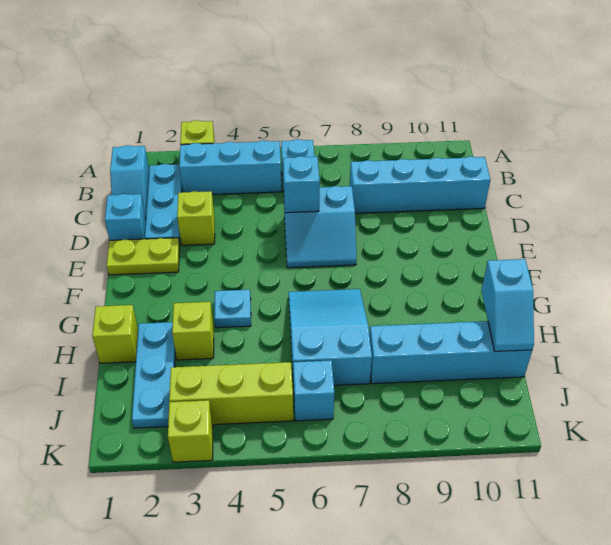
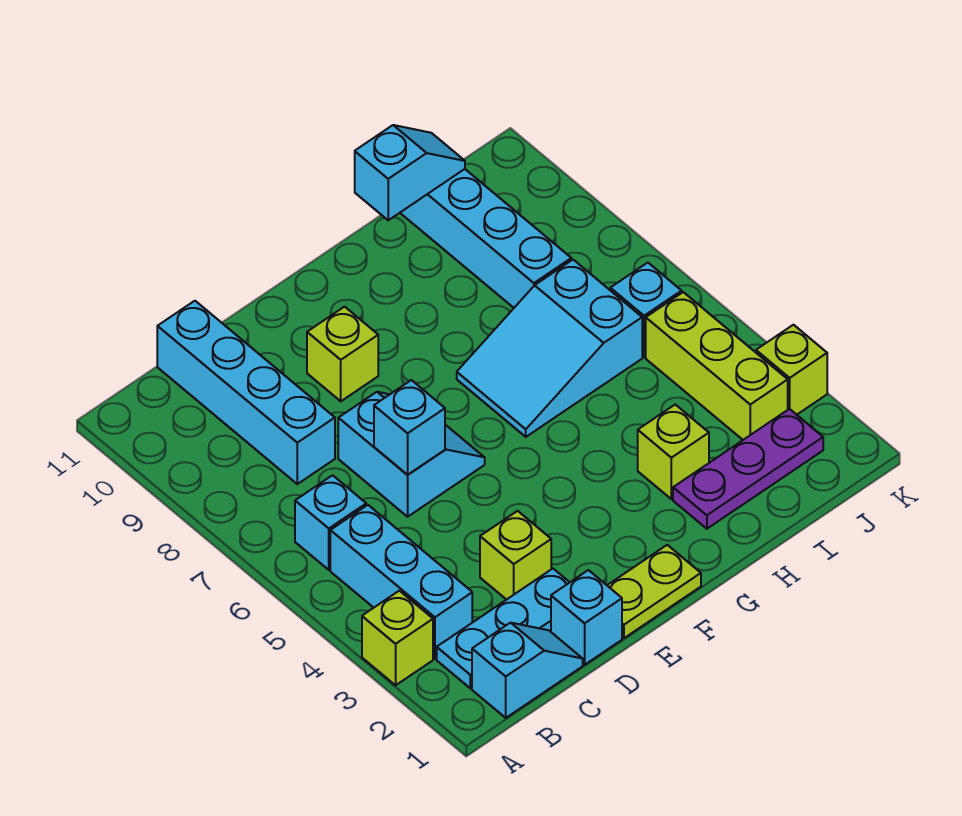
lime 1x2 plate [107,238,180,275] -> lime 1x2 plate turned to [607,545,701,638]
cyan 1x1 plate [215,290,251,328] -> none
lime 1x1 brick [92,305,138,363] -> lime 1x1 brick moved to [307,307,378,401]
cyan 1x3 plate [132,322,175,428] -> purple 1x3 plate [673,409,823,529]

